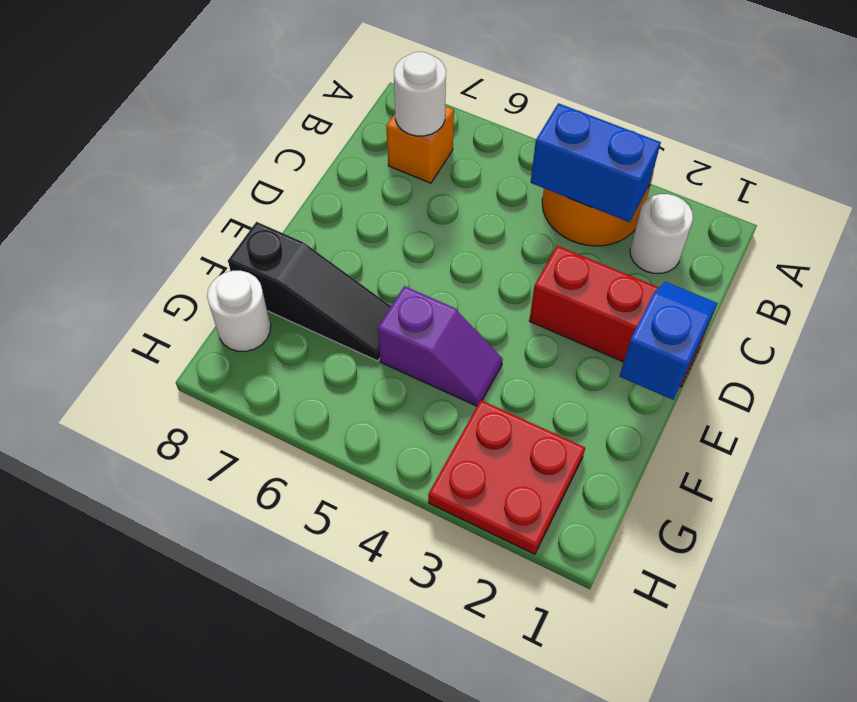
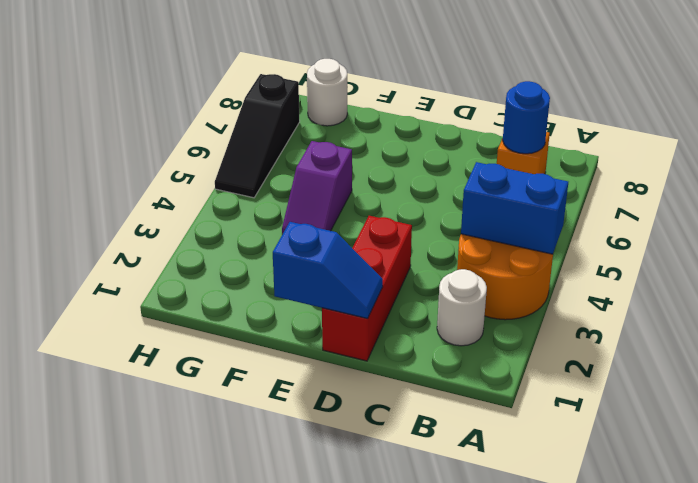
blue 1x2 brick [531,103,661,222] -> blue 1x2 brick turned to [461,162,568,254]
white 1x1 round brick [394,52,446,136] -> blue 1x1 round brick [503,81,550,154]
black 1x3 slope [228,222,391,361] -> black 1x3 slope moved to [215,74,300,198]
red 2x2 plate [428,400,585,554] -> none

